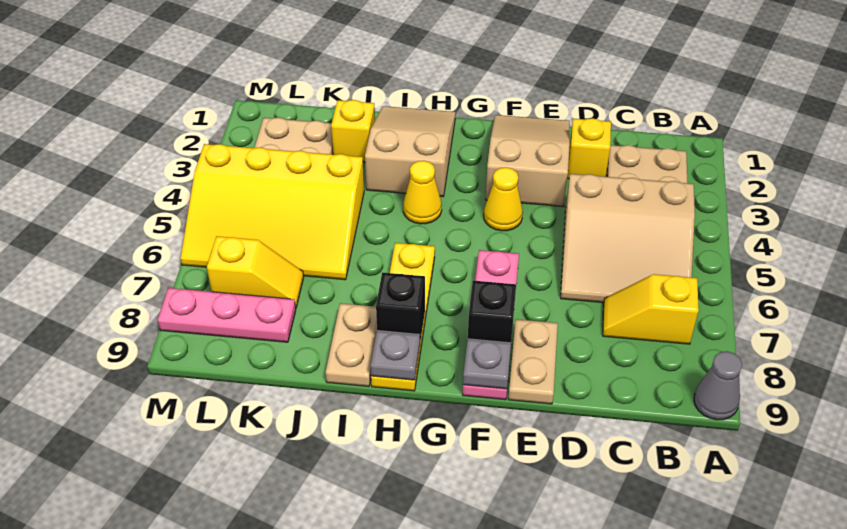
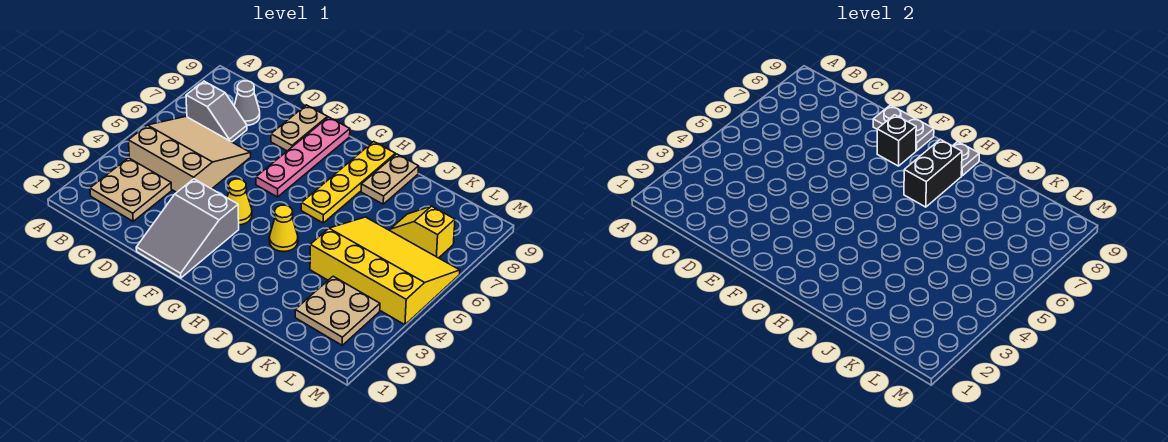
grey 1x1 cone [694,351,742,420] -> grey 1x1 cone moved to [234,81,260,125]
yellow 1x2 slope [603,274,699,344] -> grey 1x2 slope [186,81,247,142]
yellow 1x1 brick [567,118,611,179] -> none
tan 2x3 slope [486,115,570,207] -> grey 2x3 slope [136,179,239,278]
grey 1x1 plate [463,339,511,389] -> grey 1x2 plate [873,105,934,151]
tan 2x3 slope [365,106,456,197] -> none
black 1x1 brick [376,272,425,341] -> black 1x2 brick [904,140,962,207]
yellow 1x1 brick [331,100,375,162] -> none
pink 1x3 plate [158,288,296,342] -> none

